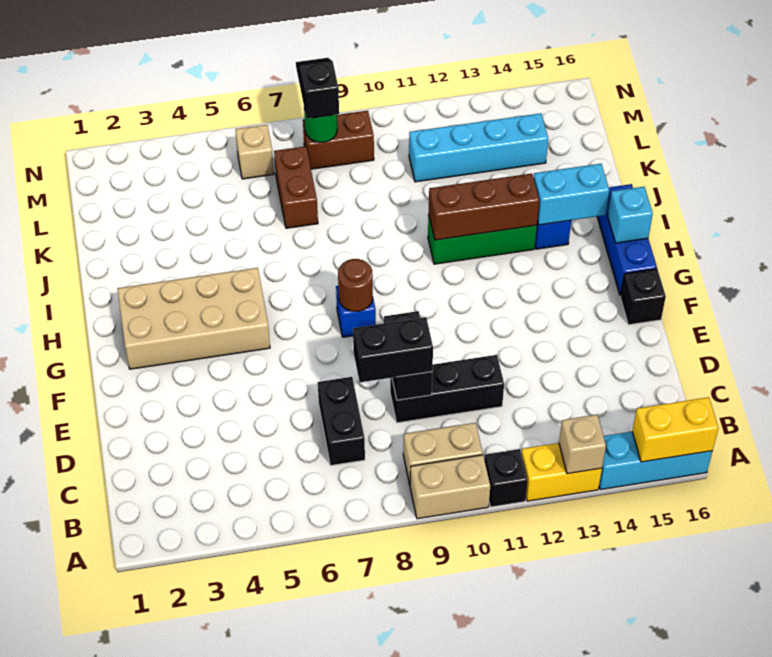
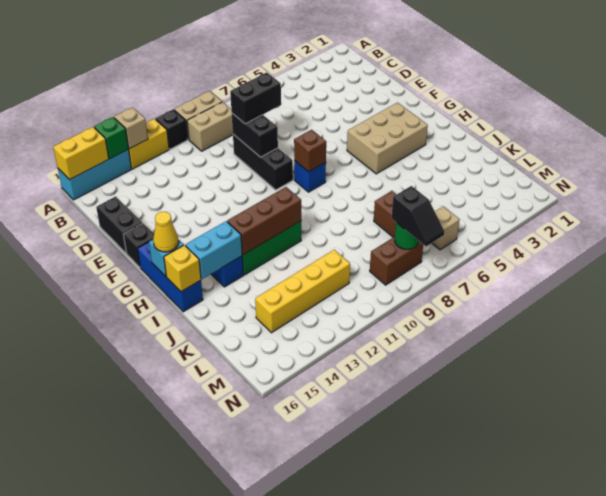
none -> green 1x1 brick [94,117,128,159]
black 1x2 brick [318,377,365,465] -> black 1x2 brick moved to [96,196,143,253]
black 1x3 brick [390,355,504,423] -> black 1x3 brick turned to [233,134,293,190]
tan 2x4 brick [117,268,270,369] -> tan 2x3 brick [347,103,428,174]
brown 1x1 round brick [338,259,373,311] -> brown 1x1 brick [294,130,326,172]
none -> yellow 1x1 cone [153,212,179,252]
none -> yellow 1x1 brick [164,245,201,292]
cyan 1x4 brick [409,113,548,182] -> yellow 1x4 brick [255,250,350,333]

